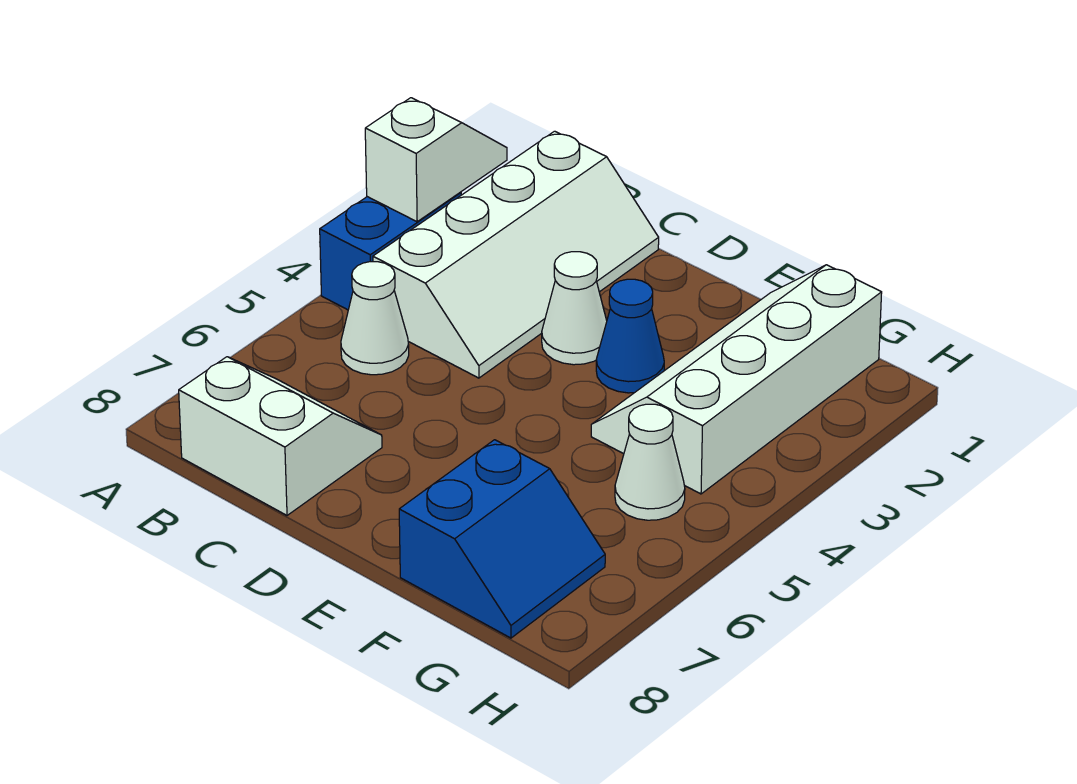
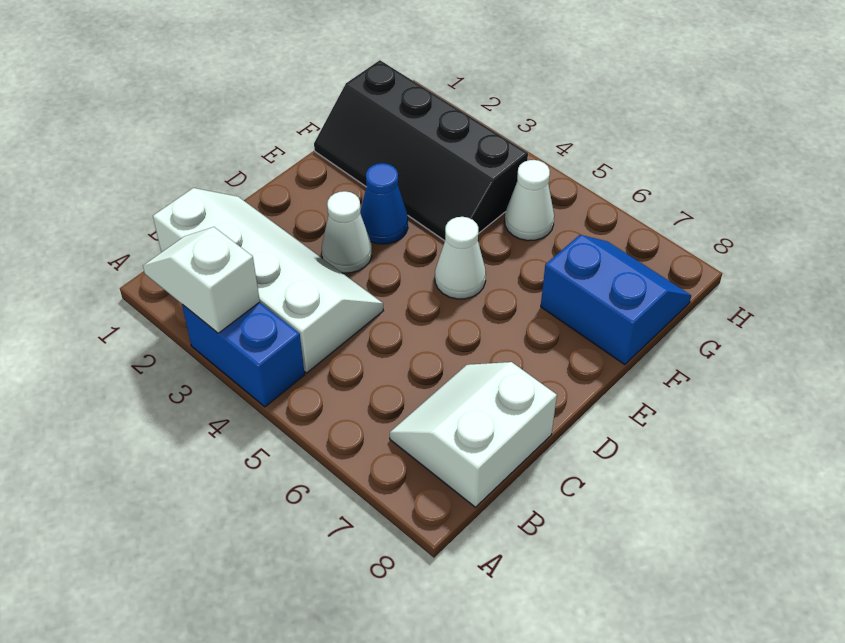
white 1x1 cone [341,262,409,375] -> white 1x1 cone moved to [435,217,486,299]
white 2x4 slope [591,265,882,494] -> black 2x4 slope [314,60,528,241]

